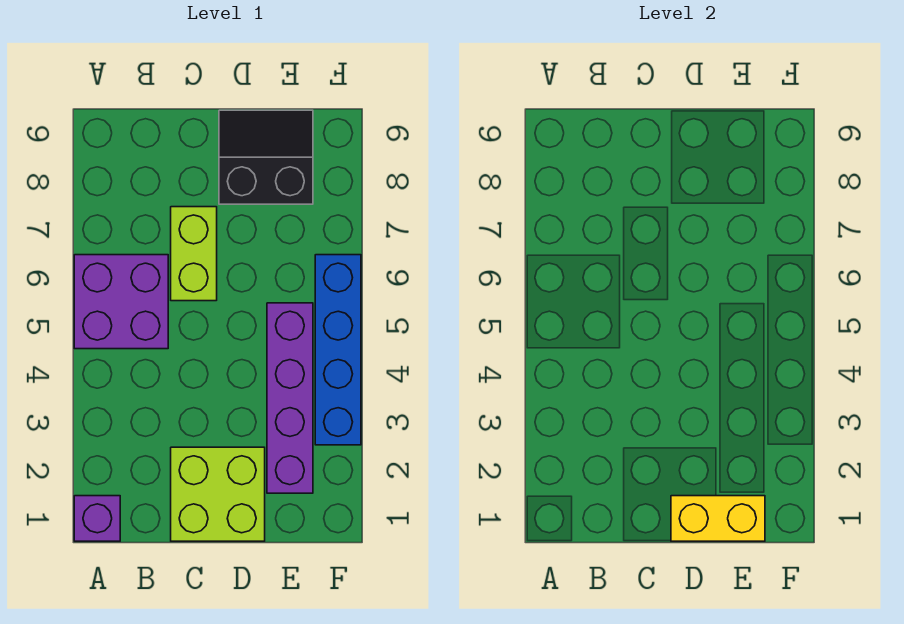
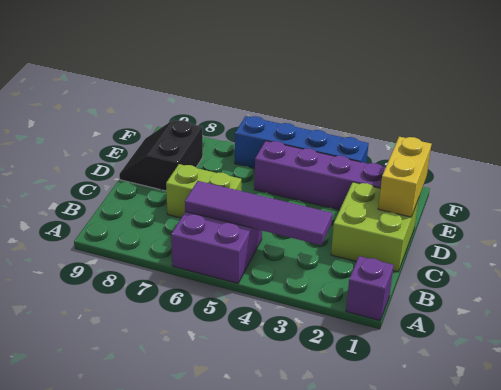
none -> purple 1x4 tile [185,181,332,245]

